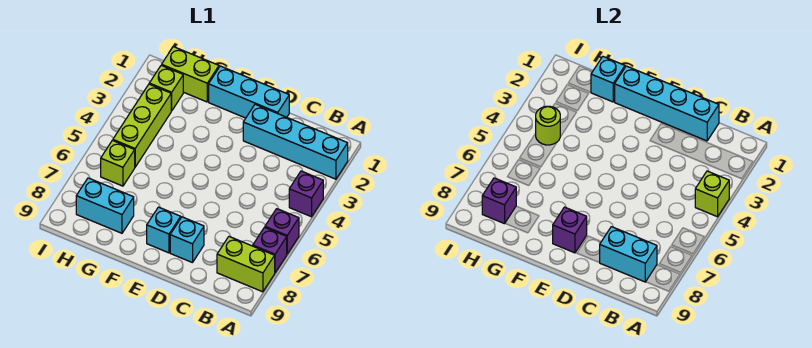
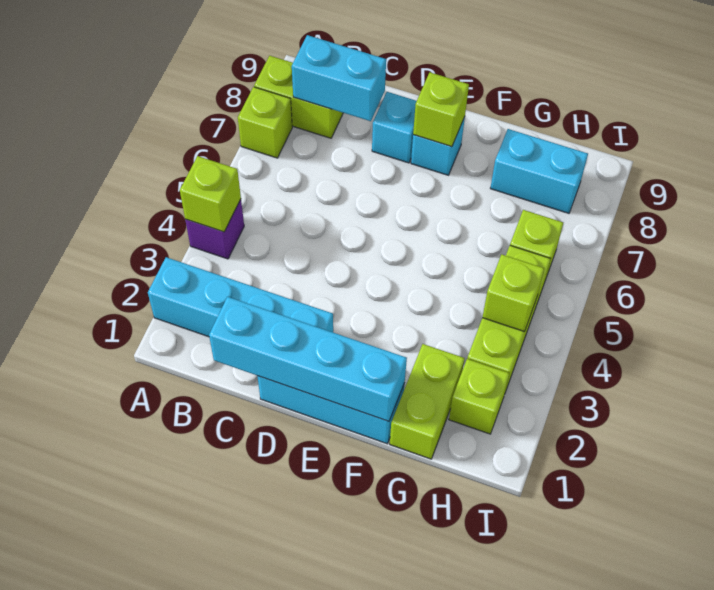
purple 1x1 brick [265,209,299,254] -> none
purple 1x1 brick [253,227,287,273] -> lime 1x1 brick [238,87,292,158]
purple 1x1 brick [553,207,587,253] -> lime 1x1 brick [413,72,469,147]
lime 1x2 brick [162,47,219,102] -> lime 1x2 brick turned to [390,344,465,459]
cyan 1x1 brick [591,57,625,102] -> none
lime 1x1 round brick [536,106,560,145] -> lime 1x1 brick [482,254,544,332]
purple 1x1 brick [482,178,516,224] -> none

